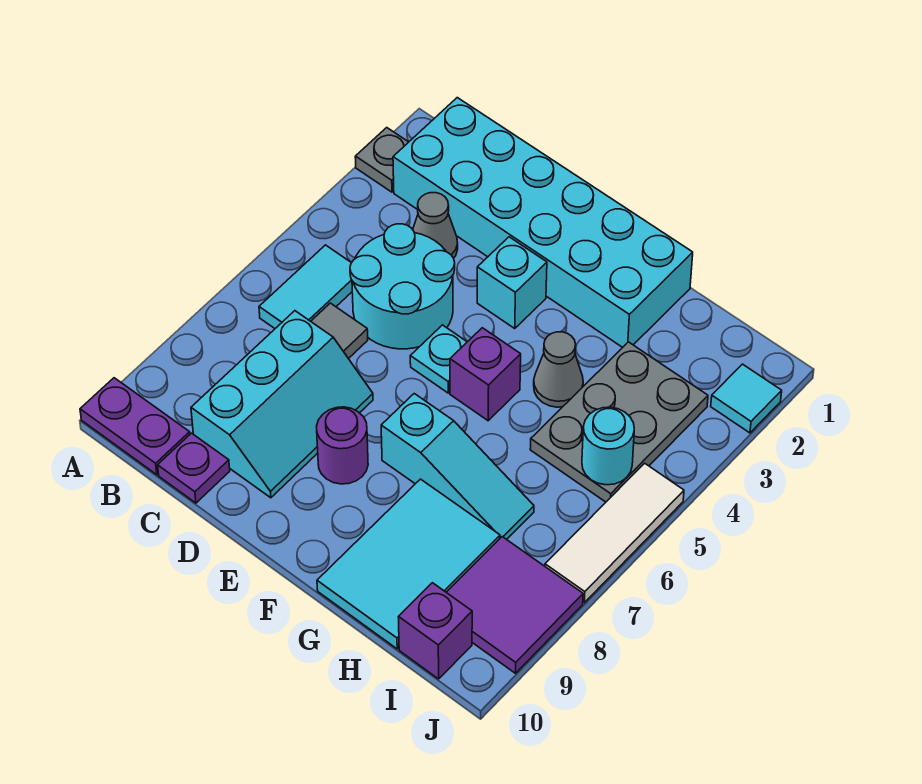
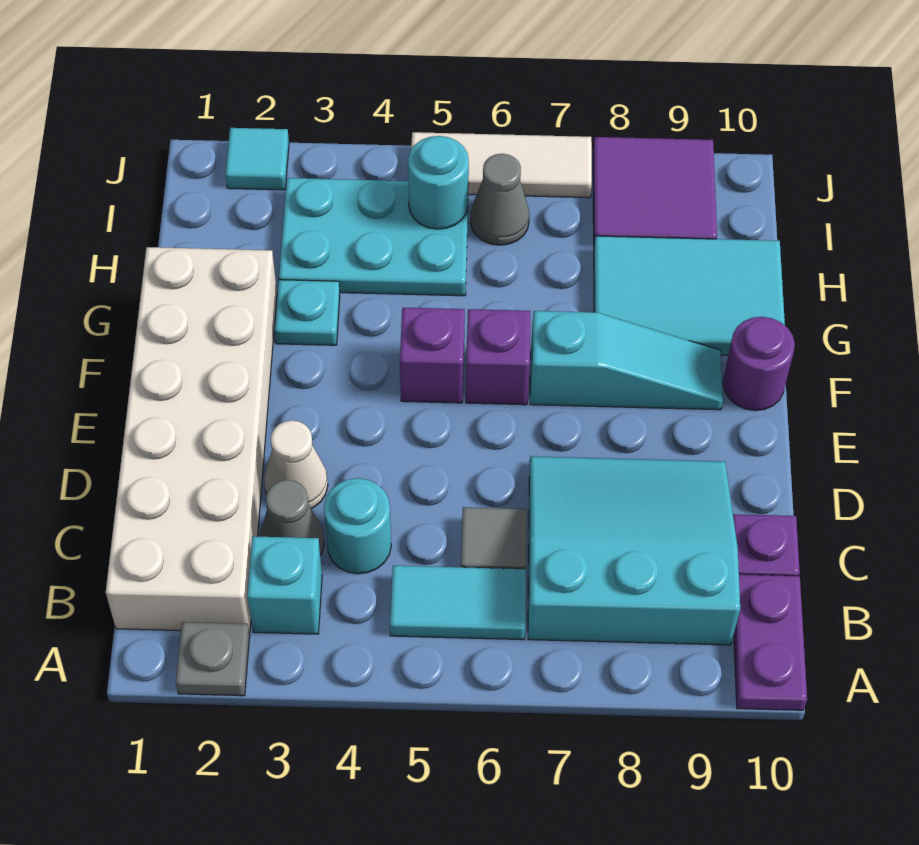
cyan 2x6 brick [393,98,693,347] -> white 2x6 brick [106,247,277,632]
cyan 2x2 round brick [350,224,455,349] -> cyan 1x1 round brick [324,478,391,574]
cyan 2x3 slope [191,311,373,498] -> cyan 3x3 slope [528,456,740,645]
none -> white 1x1 cone [264,420,328,508]
cyan 1x1 brick [477,237,547,328] -> cyan 1x1 brick moved to [247,536,322,634]
cyan 1x1 plate [410,325,467,393] -> cyan 1x1 plate moved to [275,280,340,345]
purple 1x1 round brick [317,407,368,484] -> purple 1x1 round brick moved to [723,317,795,410]
cyan 1x3 slope [381,394,534,539] -> cyan 1x3 slope turned to [530,311,723,410]
grey 1x1 cone [534,332,583,407] -> grey 1x1 cone moved to [471,154,529,245]
grey 2x3 plate [530,342,708,502] -> cyan 2x3 plate [279,178,469,296]
purple 1x1 brick [399,583,472,679] -> purple 1x1 brick moved to [466,309,530,405]

